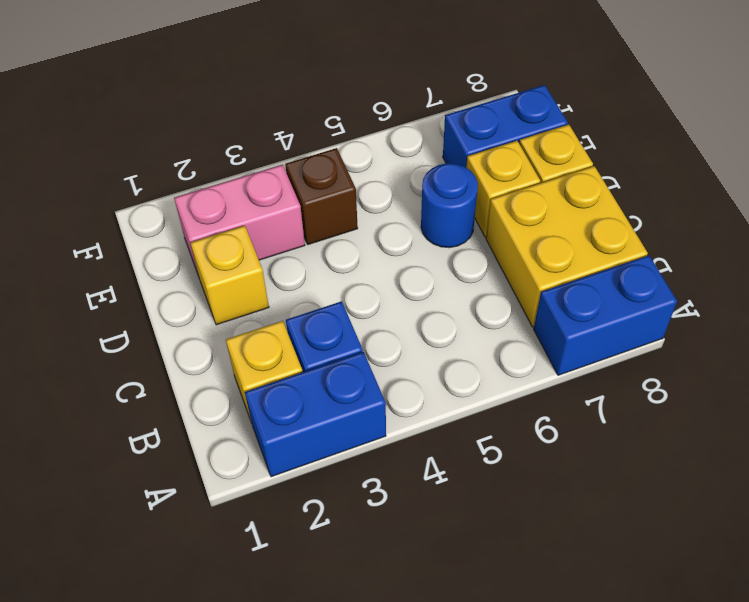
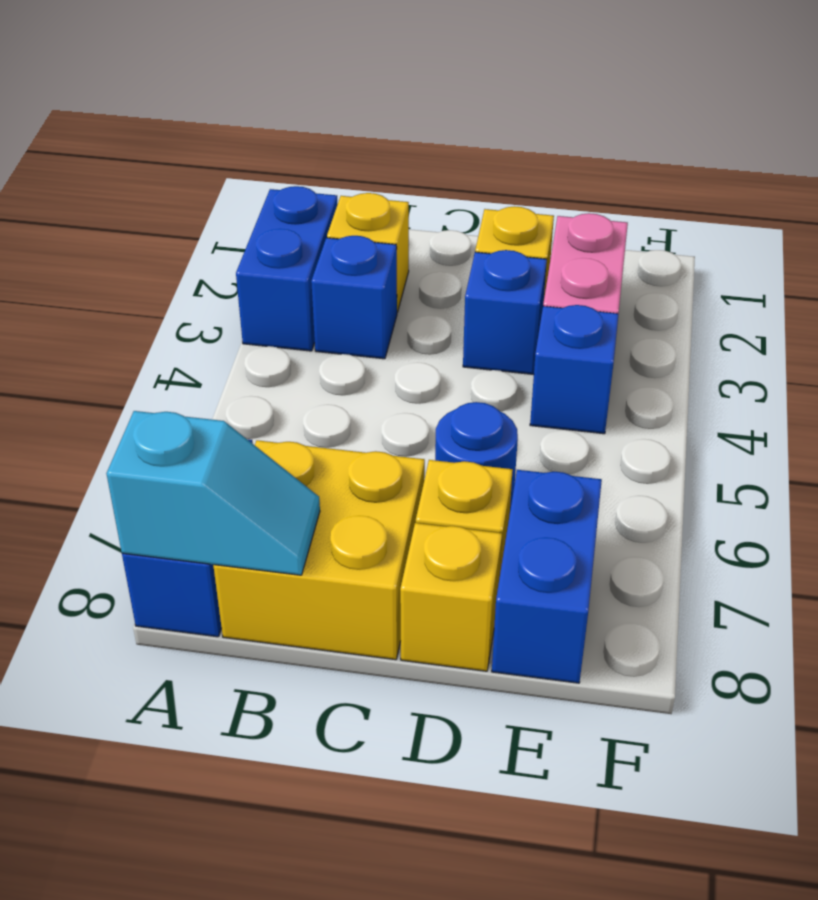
none -> cyan 1x2 slope [106,411,320,575]
none -> blue 1x1 brick [463,250,547,374]
brown 1x1 brick [285,148,358,245] -> blue 1x1 brick [530,305,618,434]

